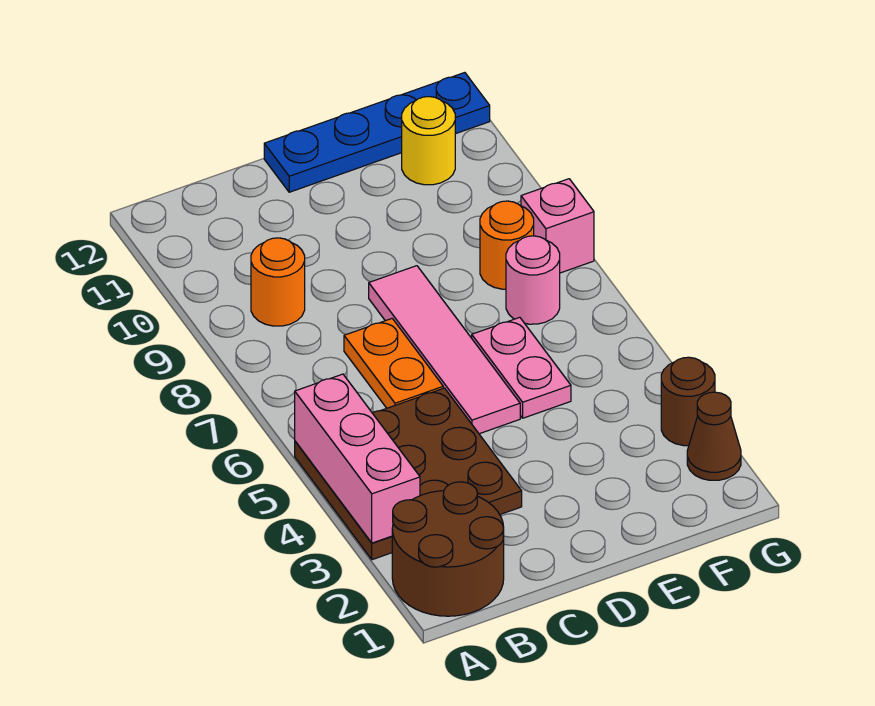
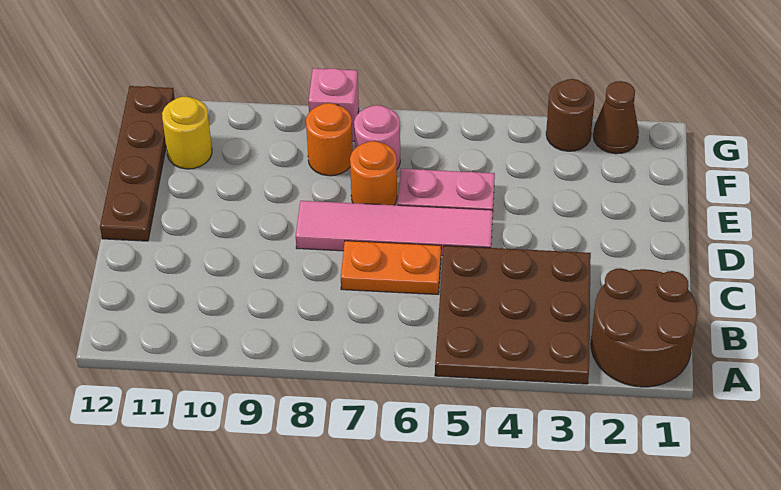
pink 1x3 brick [295,374,420,543] -> none
orange 1x1 round brick [251,238,305,326] -> orange 1x1 round brick moved to [350,141,397,205]
blue 1x4 plate [264,73,490,192] -> brown 1x4 plate [100,86,175,241]

